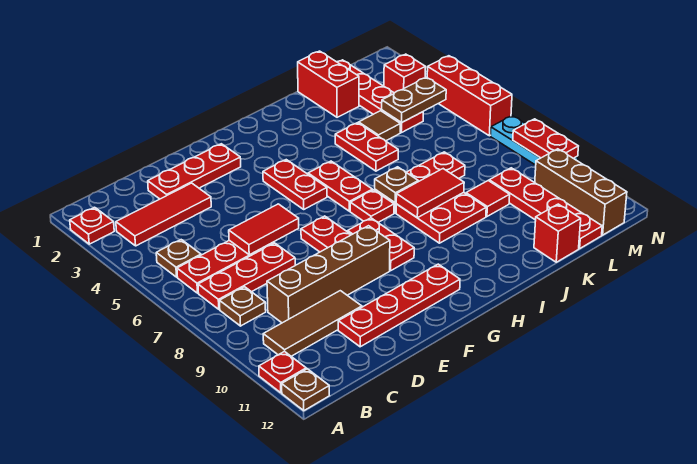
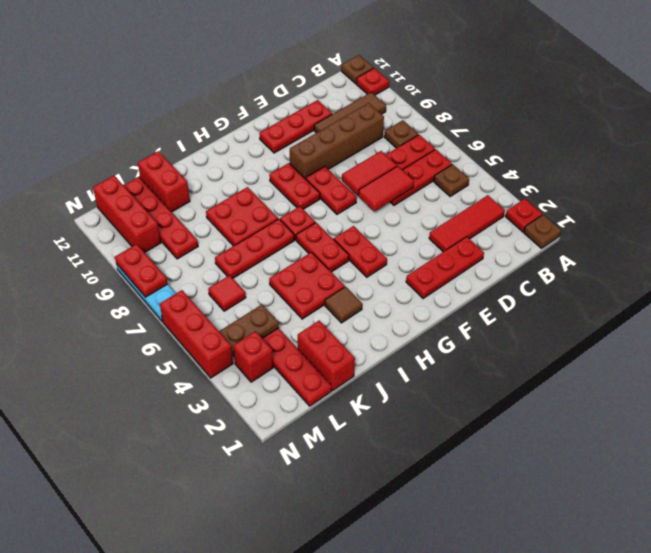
red 1x4 plate [338,264,460,347] -> red 1x3 plate [259,100,332,153]
brown 1x1 plate [375,167,418,203] -> brown 1x1 plate moved to [524,215,561,248]
red 1x2 tile [396,169,464,218] -> red 1x2 tile moved to [342,151,397,195]
red 1x2 plate [335,123,398,171] -> red 2x2 plate [269,252,345,319]
brown 1x1 tile [359,111,400,141] -> brown 1x1 tile moved to [325,287,362,323]
red 1x1 tile [466,181,510,216] -> red 1x1 tile moved to [208,275,246,311]
red 1x1 brick [534,204,581,262] -> red 1x2 brick [138,151,190,212]
brown 1x3 brick [535,149,627,235] -> red 1x3 brick [93,176,161,253]

